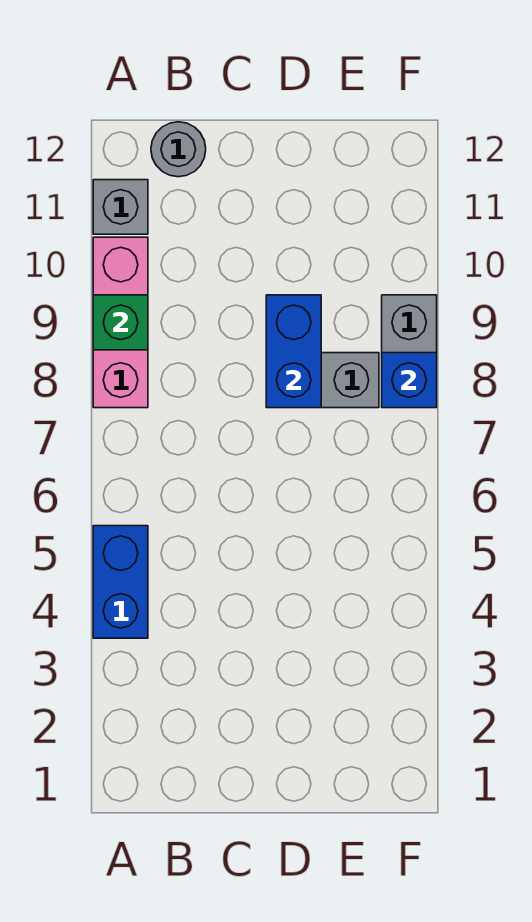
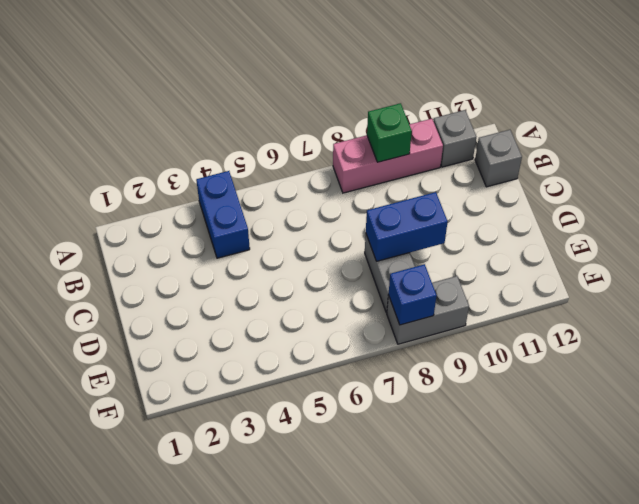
blue 1x2 brick [93,526,148,638] -> blue 1x2 brick turned to [196,171,250,258]
grey 1x1 round brick [151,122,206,177] -> grey 1x1 brick [475,130,522,187]

